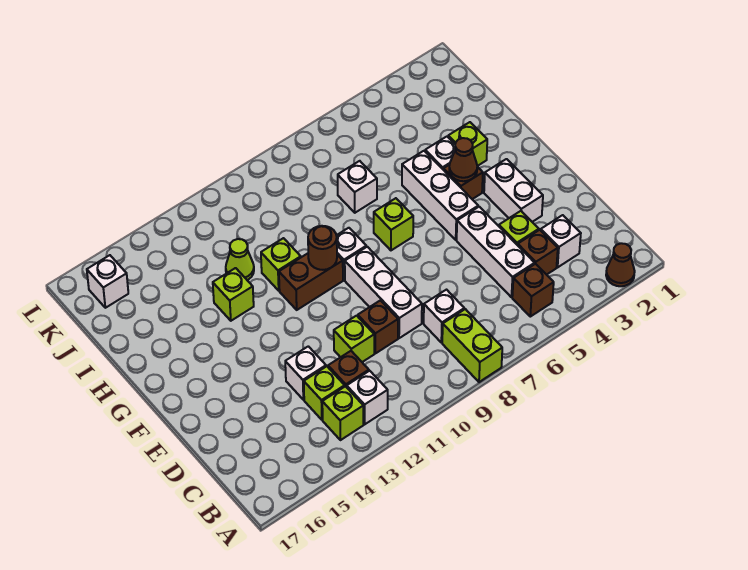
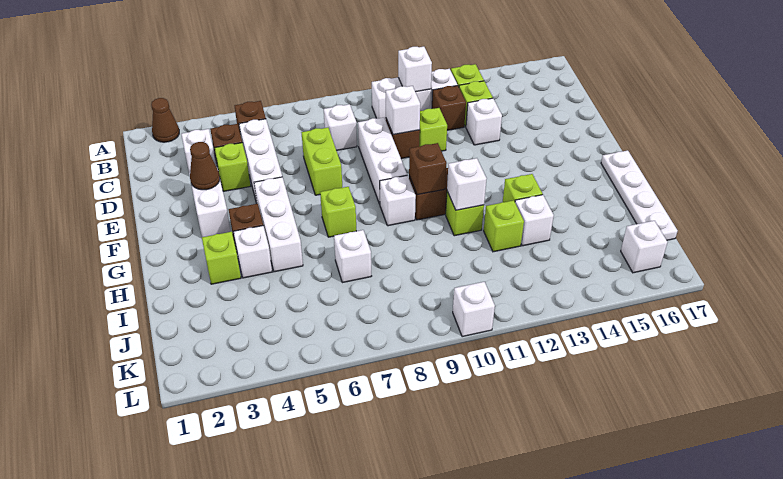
lime 1x2 brick [442,309,502,382] -> lime 1x2 brick moved to [301,128,342,195]
none -> white 1x2 brick [372,78,431,120]
none -> white 1x1 brick [398,47,432,92]
none -> white 1x1 brick [386,86,420,135]
brown 1x1 cone [449,138,477,181] -> brown 1x1 cone moved to [190,142,220,190]
brown 1x1 round brick [308,226,337,270] -> brown 1x1 brick [409,143,447,195]
none -> white 1x4 plate [601,150,678,240]
none -> white 1x1 brick [447,158,487,210]
lime 1x1 cone [226,239,254,280] -> lime 1x1 brick [484,200,524,252]
none -> white 1x1 brick [515,195,554,246]
none -> white 1x1 brick [453,282,495,337]

